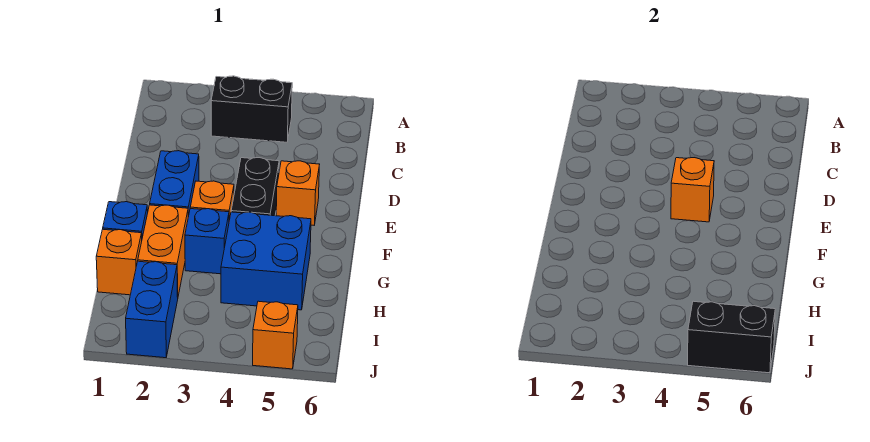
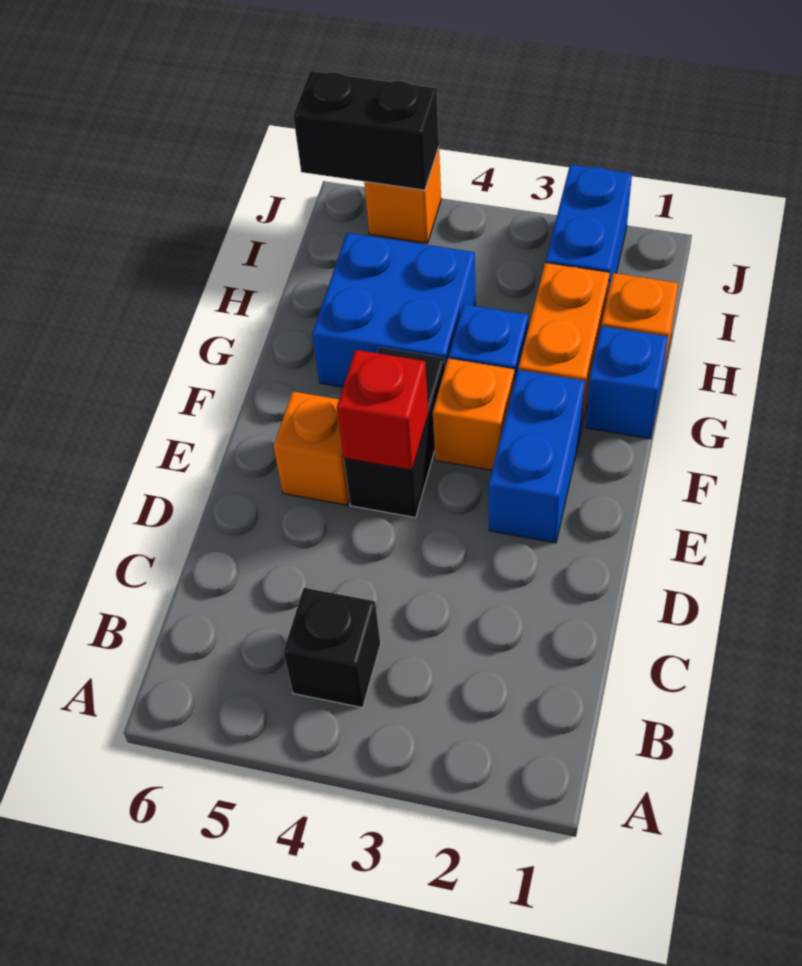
black 1x2 brick [211,76,292,142] -> black 1x1 brick [283,588,380,708]
orange 1x1 brick [671,158,714,222] -> red 1x1 brick [337,350,428,470]

